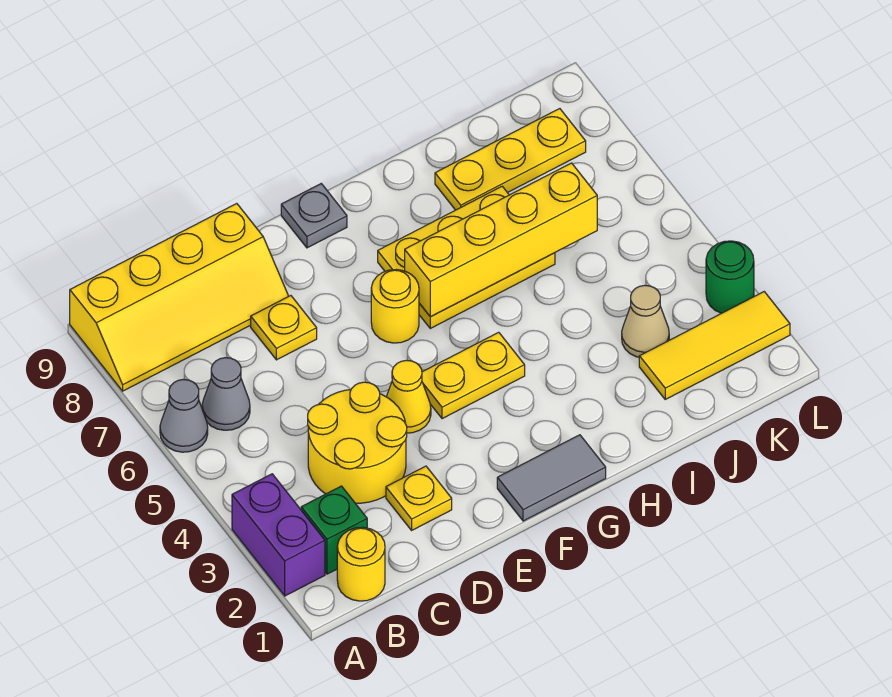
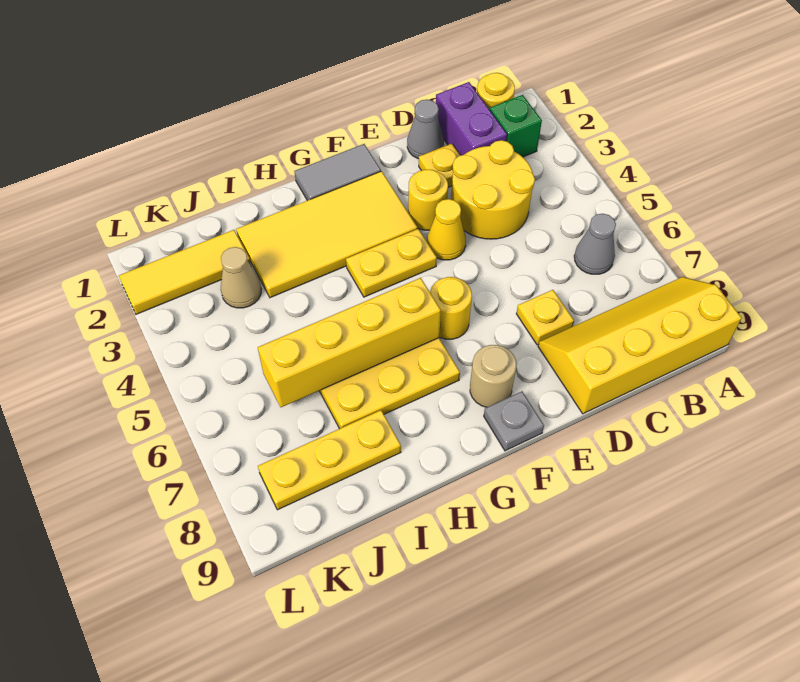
purple 1x2 brick [232,474,325,596] -> purple 1x2 brick moved to [436,82,507,156]
grey 1x1 cone [160,379,208,452] -> grey 1x1 cone moved to [407,100,444,159]
none -> yellow 1x1 round brick [408,170,448,230]
none -> yellow 2x4 tile [236,171,418,298]
none -> tan 1x1 round brick [470,345,516,407]
green 1x1 round brick [706,241,754,313] -> none

